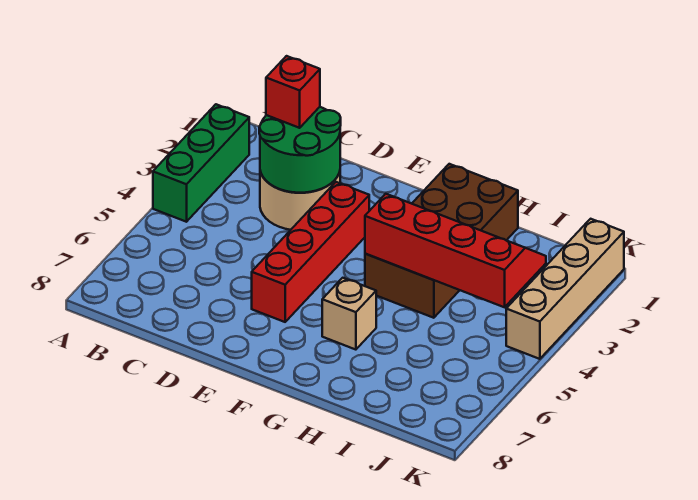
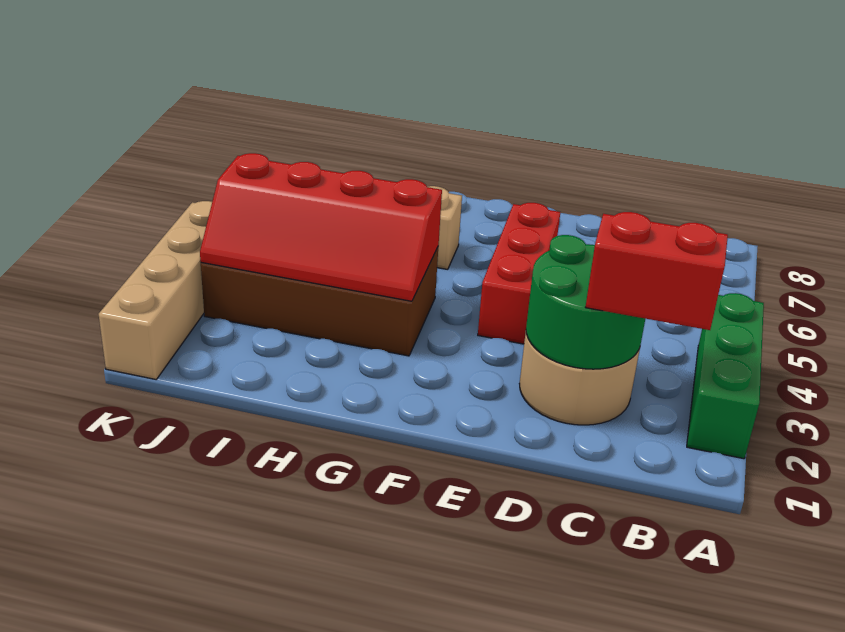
red 1x1 brick [266,56,320,128] -> red 1x2 brick [586,212,728,330]
red 1x4 brick [252,182,369,322] -> red 1x3 brick [478,203,560,344]
brown 2x4 brick [365,164,518,318] -> brown 2x4 brick turned to [201,248,438,356]

